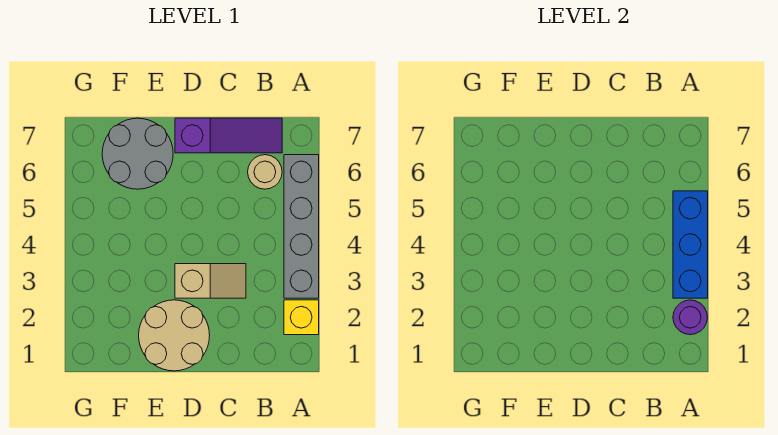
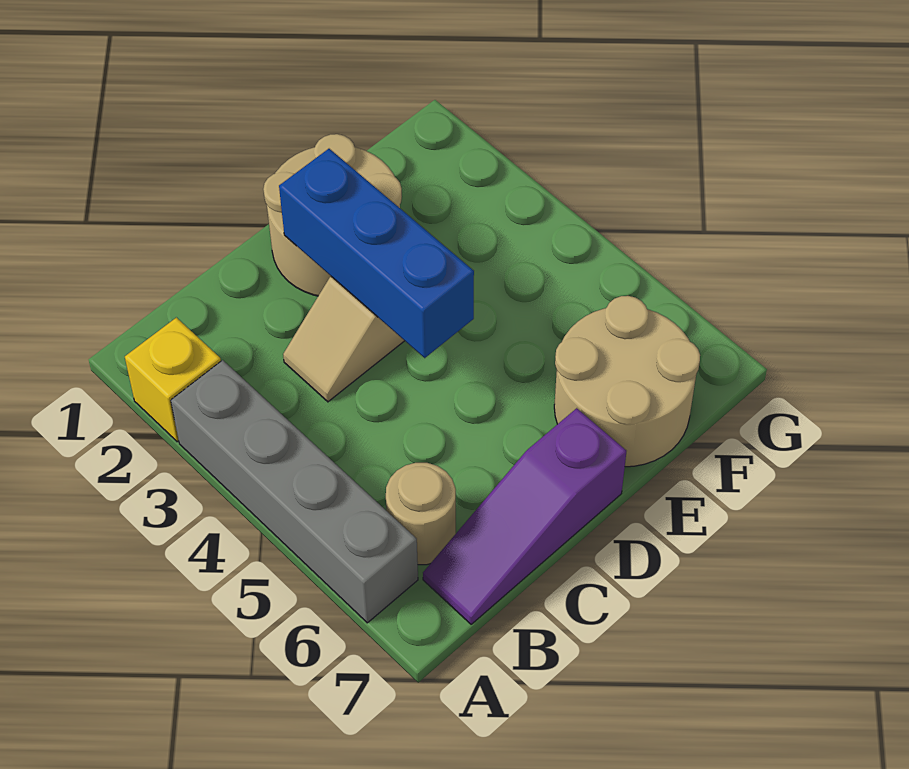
purple 1x1 round brick [673,300,708,335] -> none
blue 1x3 brick [673,191,708,298] -> blue 1x3 brick moved to [279,149,474,358]
grey 2x2 round brick [102,118,173,189] -> tan 2x2 round brick [554,296,700,467]

